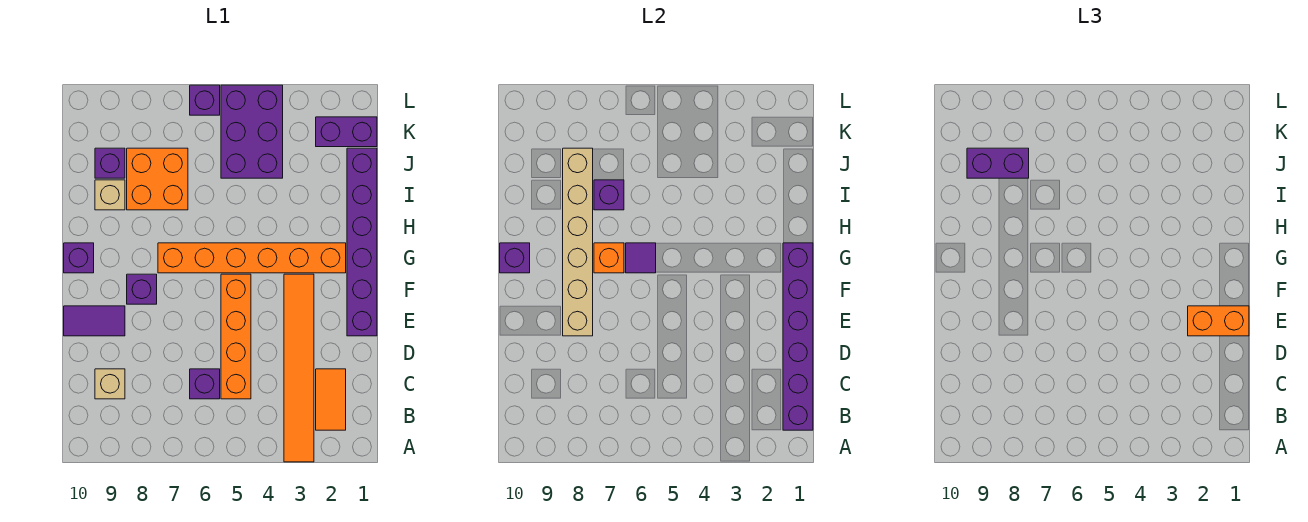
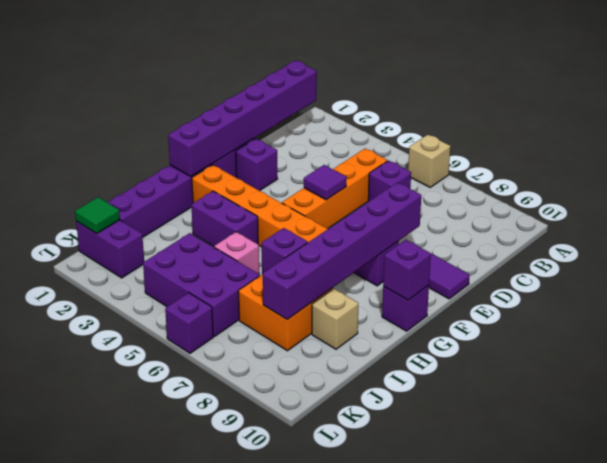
orange 1x6 tile [284,274,314,462] -> none
orange 1x2 tile [316,369,346,430] -> none
tan 1x1 brick [95,369,125,399] -> tan 1x1 brick moved to [408,135,450,187]
orange 1x2 brick [1188,306,1249,336] -> none
tan 1x6 brick [563,148,593,336] -> purple 1x6 brick [263,182,421,320]
purple 1x1 tile [626,243,656,273] -> purple 1x1 tile moved to [304,165,347,200]
orange 1x1 brick [594,243,624,273] -> none
none -> pink 1x1 brick [214,232,259,274]
purple 2x3 brick [221,85,283,178] -> purple 2x3 brick turned to [143,233,260,337]
purple 1x2 brick [967,148,1029,178] -> purple 1x2 brick moved to [191,191,258,247]
purple 1x1 brick [95,148,125,178] -> purple 1x1 brick moved to [236,139,278,191]
none -> green 1x1 tile [75,197,120,233]

